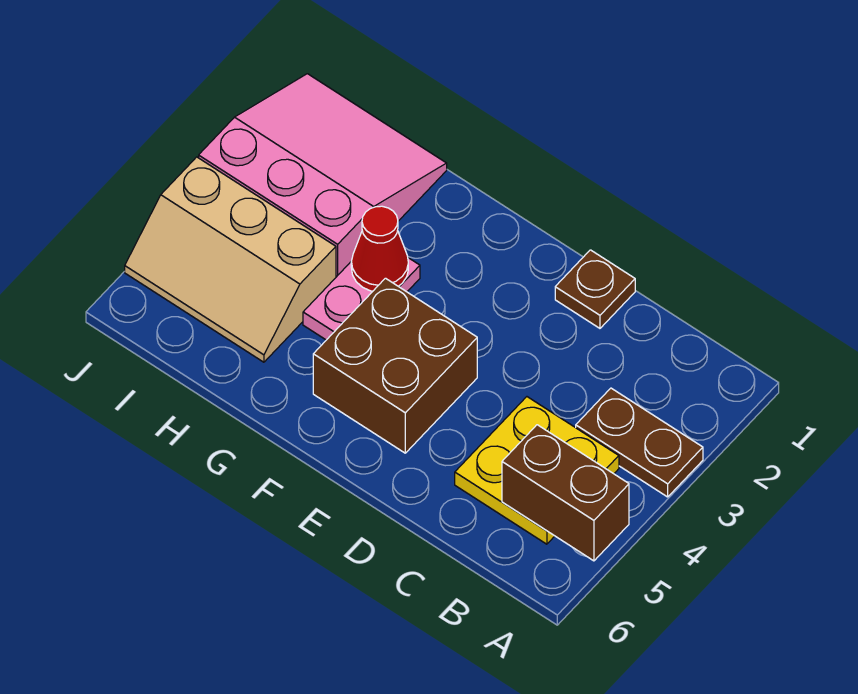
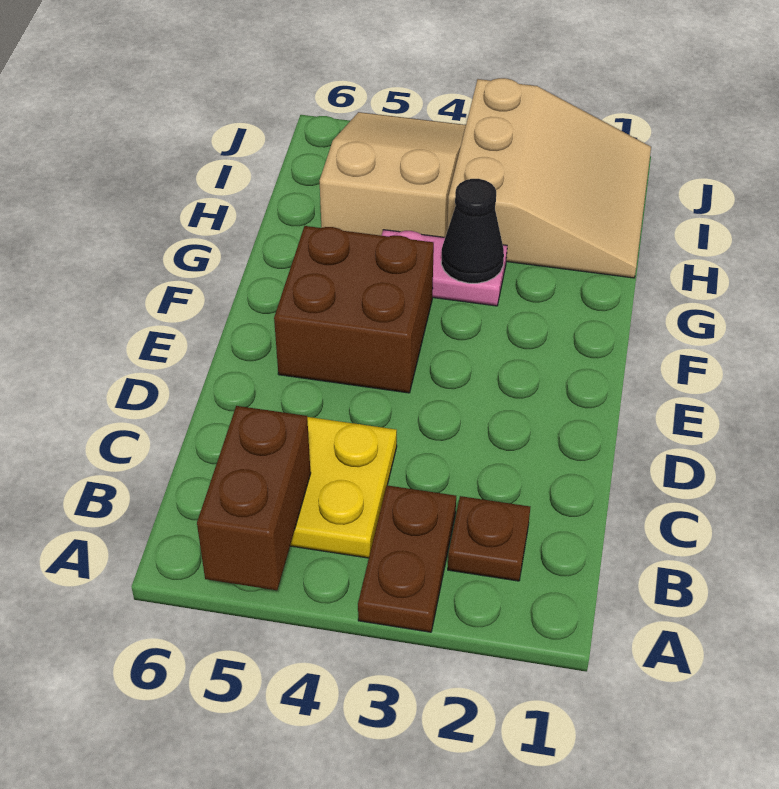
brown 1x1 plate [555,250,635,328] -> brown 1x1 plate moved to [448,496,530,581]
red 1x1 cone [351,206,408,291] -> black 1x1 cone [441,179,504,283]
pink 3x3 slope [199,74,447,277] -> tan 3x3 slope [447,78,651,278]
tan 2x3 slope [125,157,336,362] -> tan 2x3 slope turned to [320,112,466,237]

